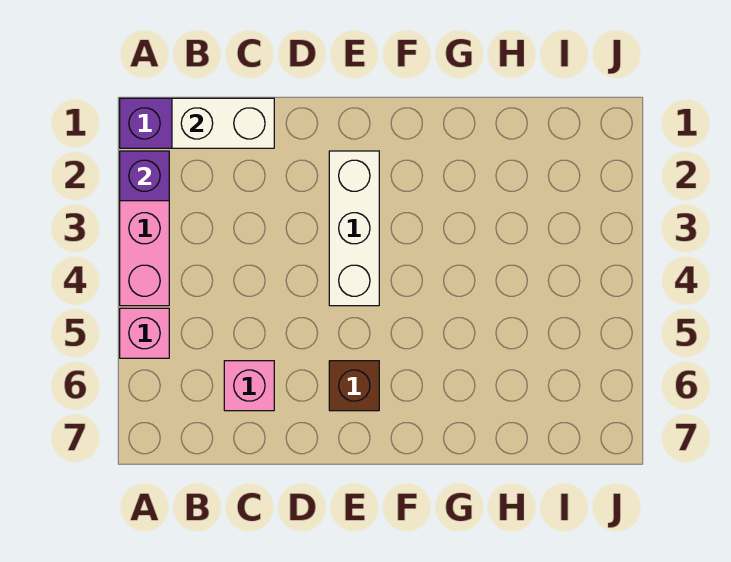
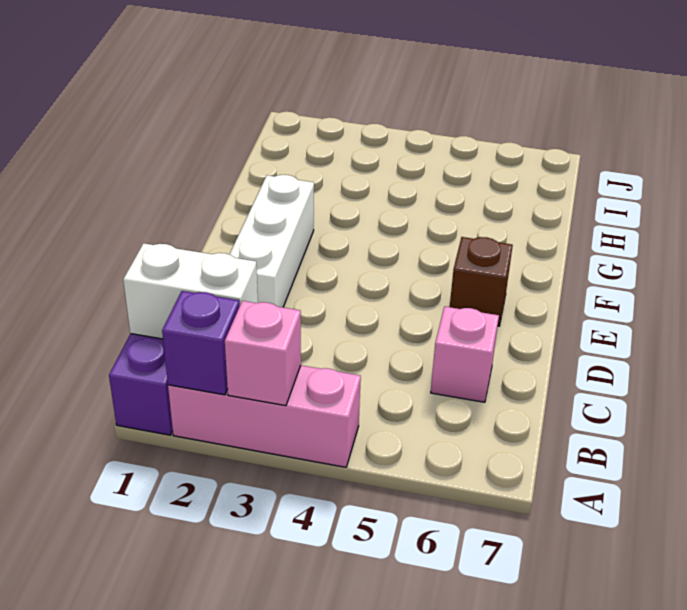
pink 1x1 brick [120,308,169,358] -> pink 1x1 brick moved to [225,301,301,406]
white 1x2 brick [172,98,274,148] -> white 1x2 brick turned to [123,243,258,339]
white 1x3 brick [329,151,379,306] -> white 1x3 brick turned to [229,175,314,307]

